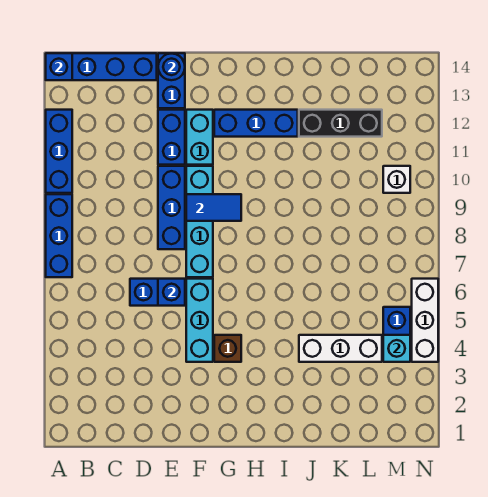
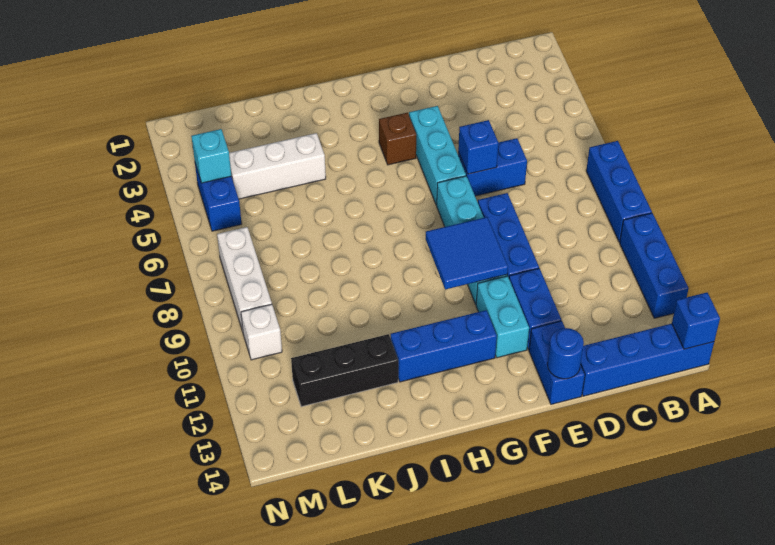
blue 1x2 tile [186,194,241,221] -> blue 2x2 tile [426,217,508,290]
white 1x3 brick [412,279,438,362] -> white 1x3 brick moved to [217,227,272,331]

